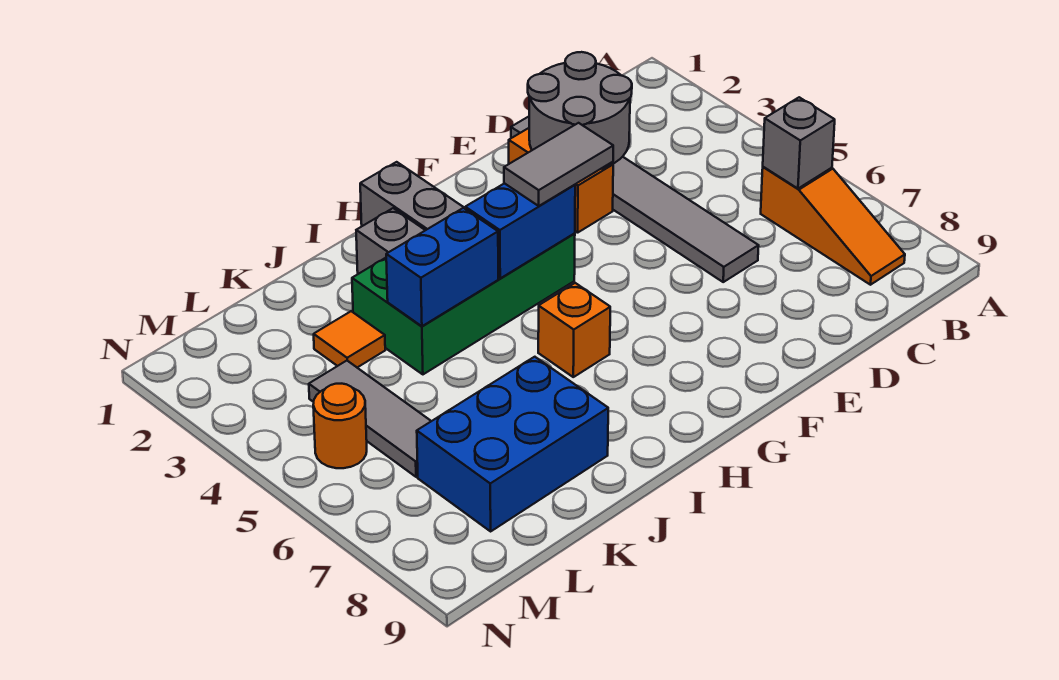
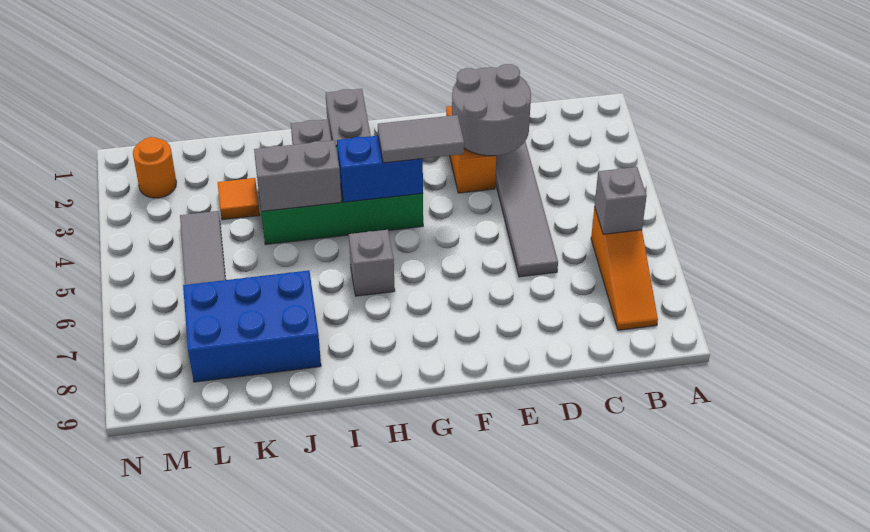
orange 1x1 brick [538,283,610,377] -> grey 1x1 brick [349,230,395,296]
blue 1x2 brick [386,208,498,326] -> grey 1x2 brick [254,140,342,211]
orange 1x1 round brick [313,384,367,468] -> orange 1x1 round brick moved to [133,137,176,198]

